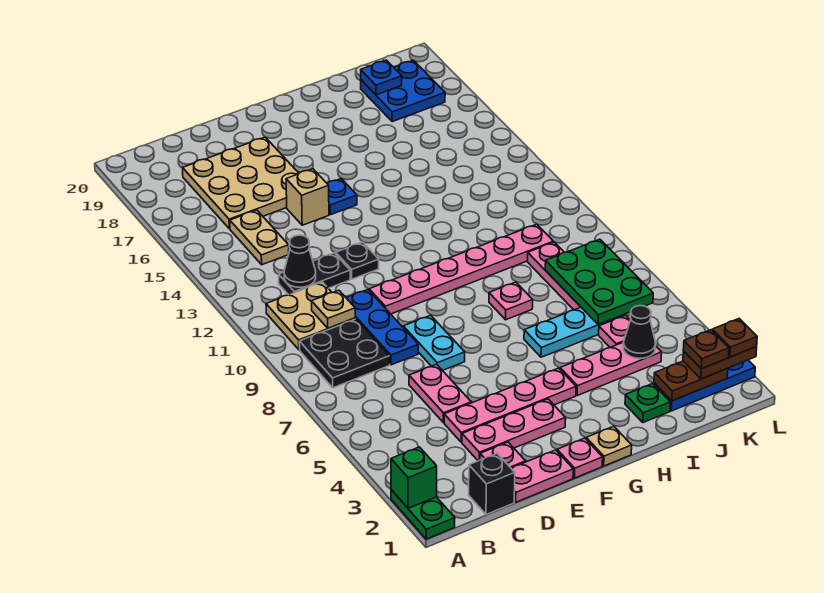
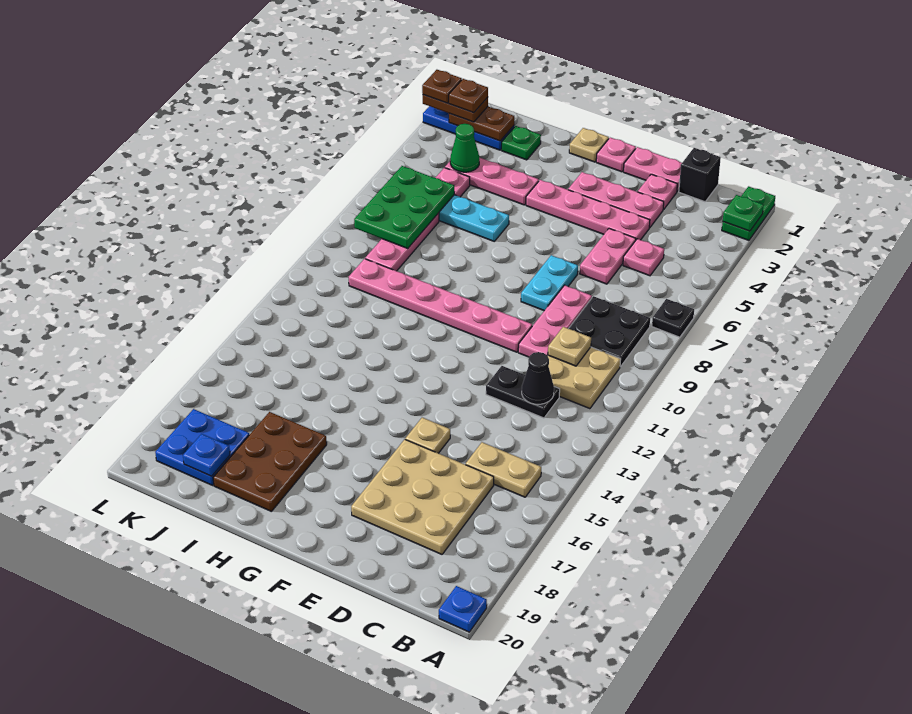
green 1x1 brick [391,447,437,508] -> green 1x1 plate [723,195,764,231]
tan 1x2 plate [230,210,289,265] -> tan 1x2 plate turned to [466,442,541,497]
blue 1x3 plate [347,289,418,365] -> pink 1x3 plate [518,285,592,357]
black 1x1 plate [336,242,379,279] -> black 1x1 plate moved to [652,299,694,337]
tan 1x1 brick [286,169,329,225] -> tan 1x1 plate [405,418,450,453]
blue 1x1 plate [327,179,357,215] -> blue 1x1 plate moved to [439,586,487,632]
pink 1x1 plate [489,282,533,320] -> pink 1x1 plate moved to [623,239,664,276]
none -> brown 2x3 plate [213,412,327,511]
black 1x1 cone [623,306,656,358] -> green 1x1 cone [450,124,479,172]

